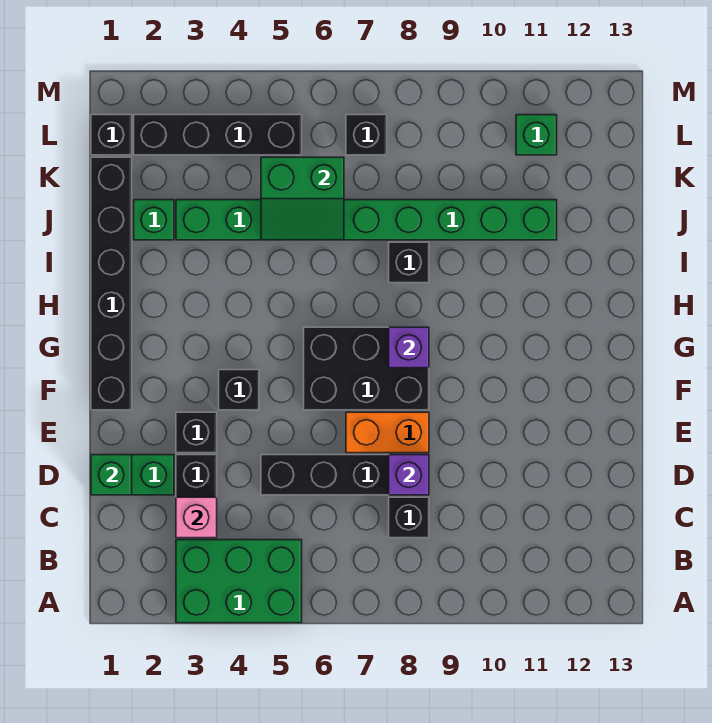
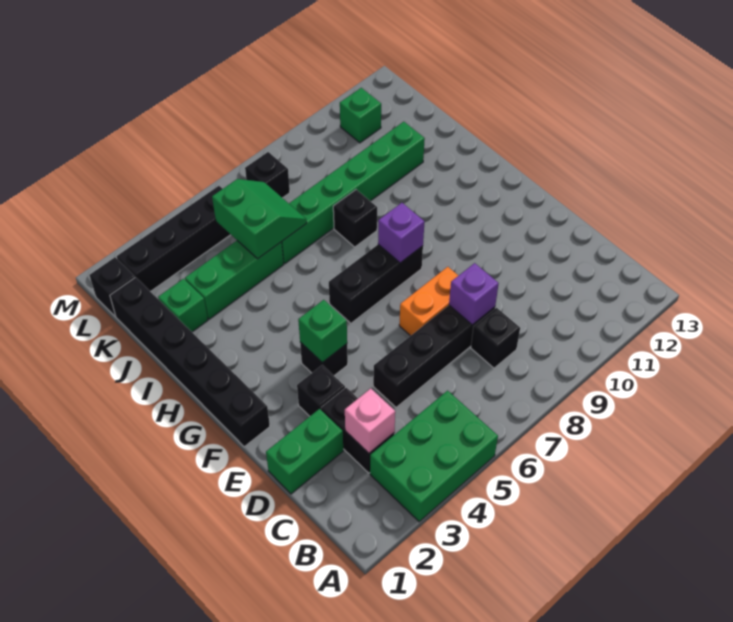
green 1x1 brick [91,455,132,495] -> green 1x1 brick moved to [298,300,347,363]
black 2x3 brick [304,327,429,410] -> black 1x3 brick [329,244,423,323]
green 2x2 slope [261,157,344,240] -> green 2x2 slope turned to [212,179,307,259]

